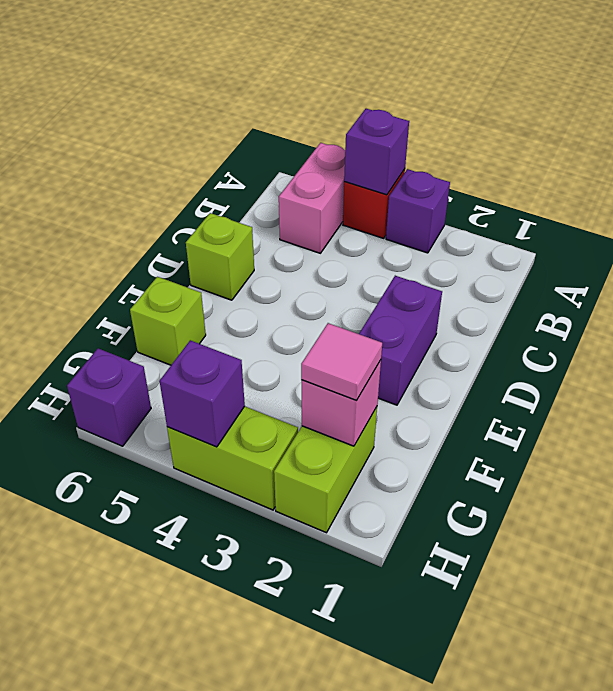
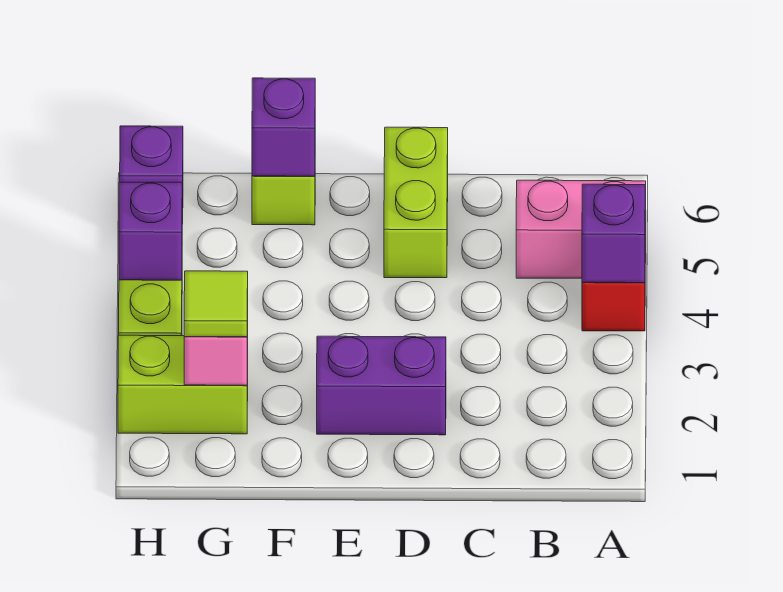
purple 1x1 brick [386,169,450,253] -> purple 1x1 brick moved to [252,78,315,176]
lime 1x1 brick [186,213,254,300] -> lime 1x2 brick [384,127,448,278]
pink 1x1 tile [301,323,382,400] -> lime 1x1 tile [184,271,248,337]

